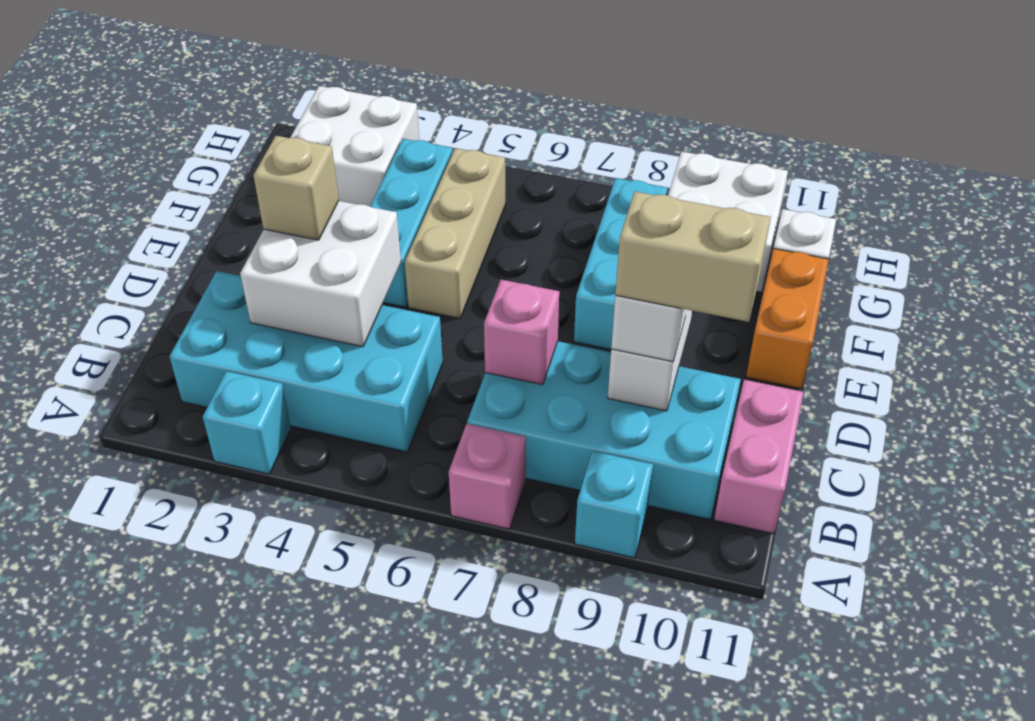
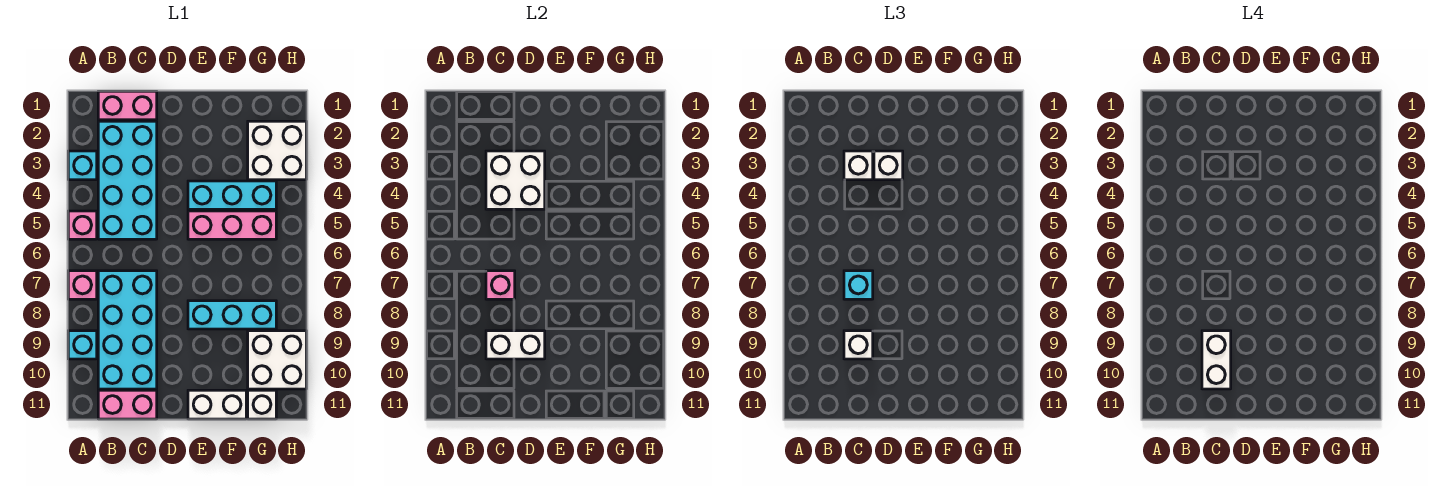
none -> pink 1x1 brick [68,211,97,239]
none -> pink 1x2 brick [98,91,157,120]
none -> white 1x1 brick [844,151,873,180]
none -> cyan 1x1 brick [844,271,873,299]
tan 1x2 brick [615,192,771,322] -> white 1x2 brick [1202,331,1231,389]
tan 1x1 brick [253,136,339,240] -> white 1x1 brick [874,151,903,180]
tan 1x3 brick [405,148,505,318] -> pink 1x3 brick [188,211,276,239]
orange 1x2 brick [746,248,829,389] -> white 1x2 brick [188,390,246,419]

